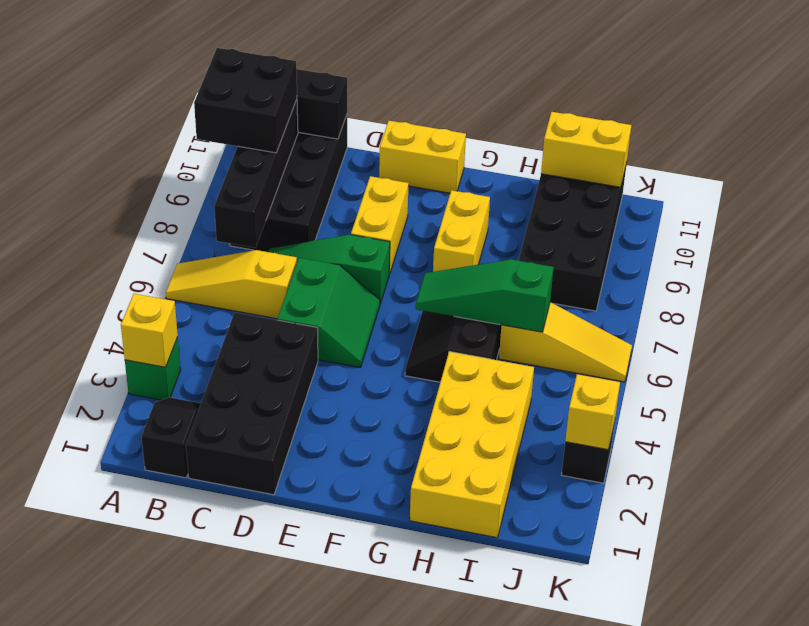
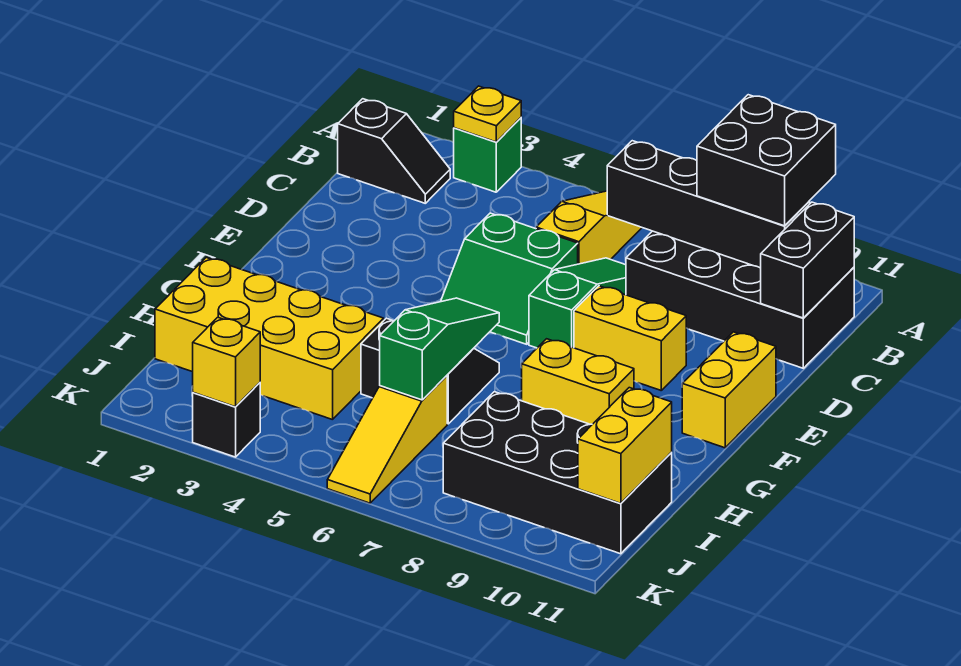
yellow 1x1 brick [121,294,178,367] -> yellow 1x1 plate [454,86,521,142]
black 2x4 brick [186,313,318,495] -> none

